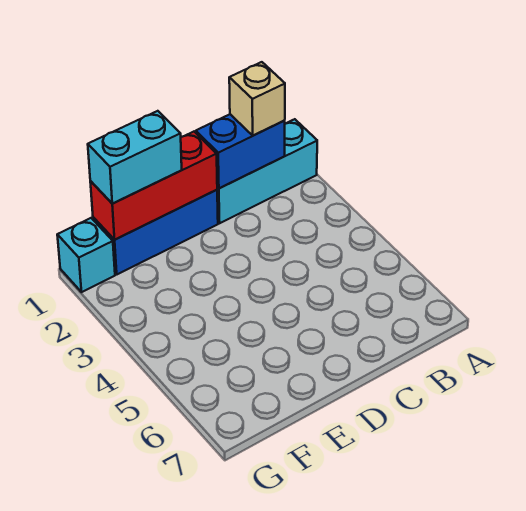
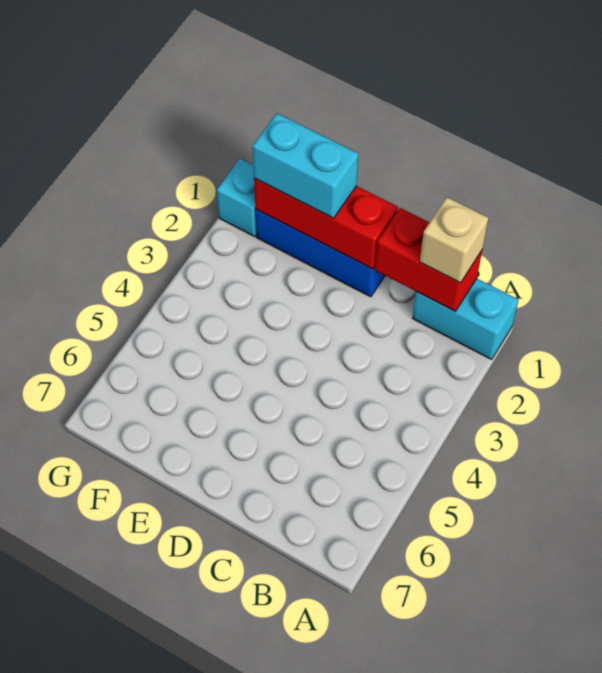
cyan 1x3 brick [217,119,317,223] -> cyan 1x2 brick [413,279,519,359]
blue 1x2 brick [196,114,285,188] -> red 1x2 brick [375,208,482,311]

